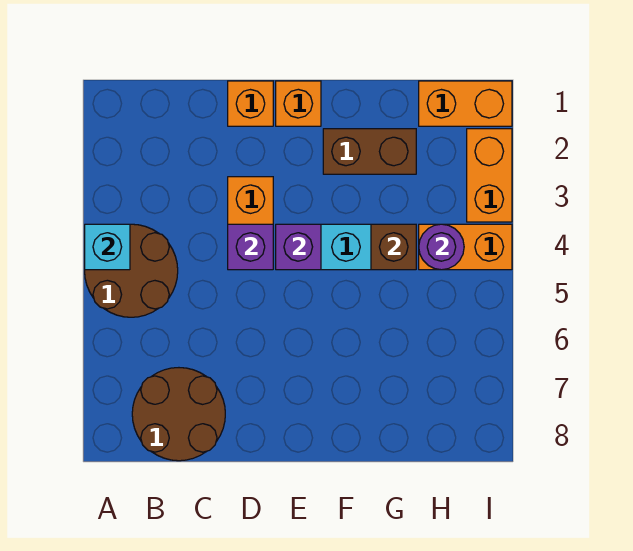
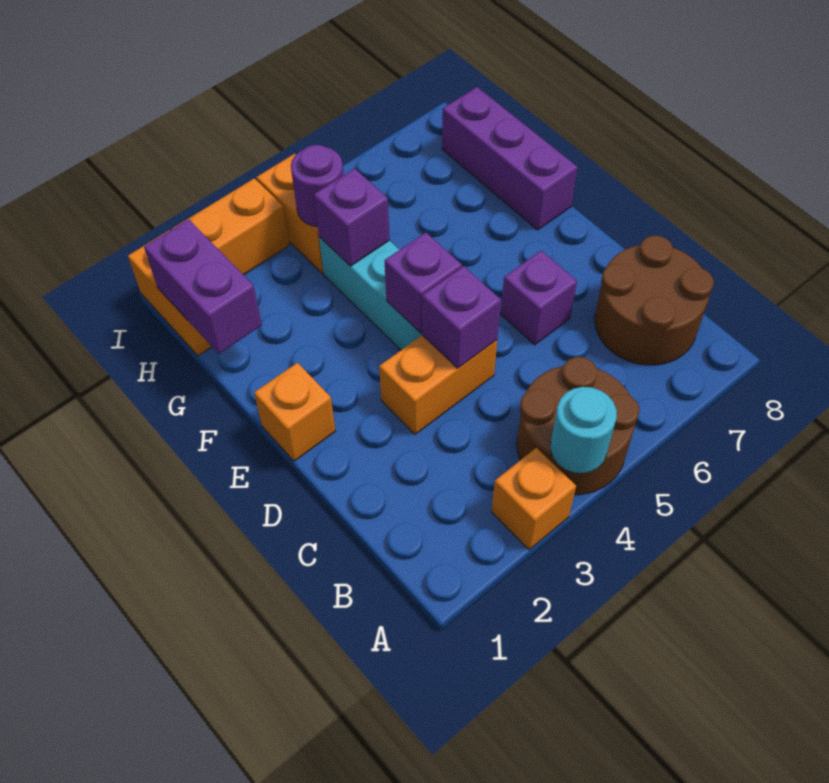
cyan 1x1 brick [85,224,130,270] -> cyan 1x1 round brick [551,387,617,473]
orange 1x1 brick [228,81,273,126] -> orange 1x1 brick moved to [491,448,576,550]
none -> purple 1x1 brick [501,251,577,345]
brown 1x2 brick [323,129,416,174] -> none
none -> purple 1x3 brick [442,87,577,230]
none -> purple 1x2 brick [144,219,262,354]
brown 1x1 brick [371,224,416,270] -> purple 1x1 brick [314,169,390,266]

